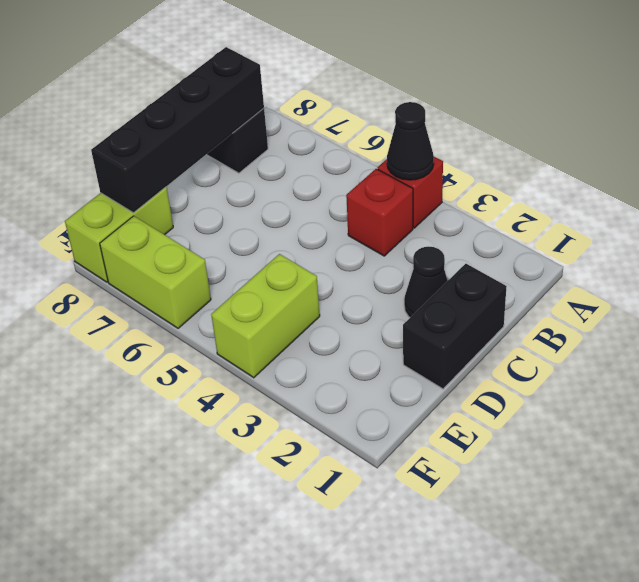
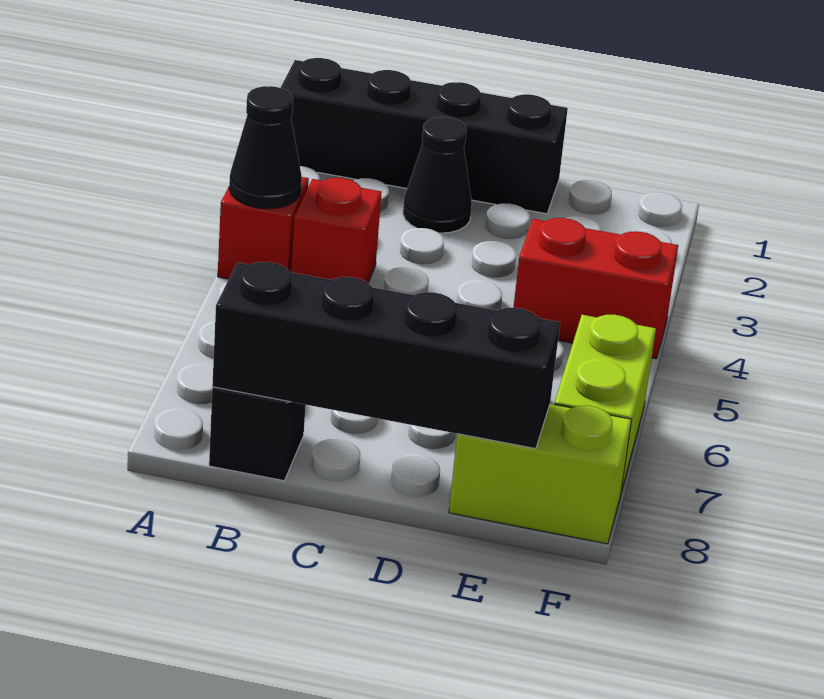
black 1x2 brick [403,264,507,389] -> black 1x4 brick [281,58,568,214]
lime 1x2 brick [211,254,320,378] -> red 1x2 brick [513,218,678,359]

